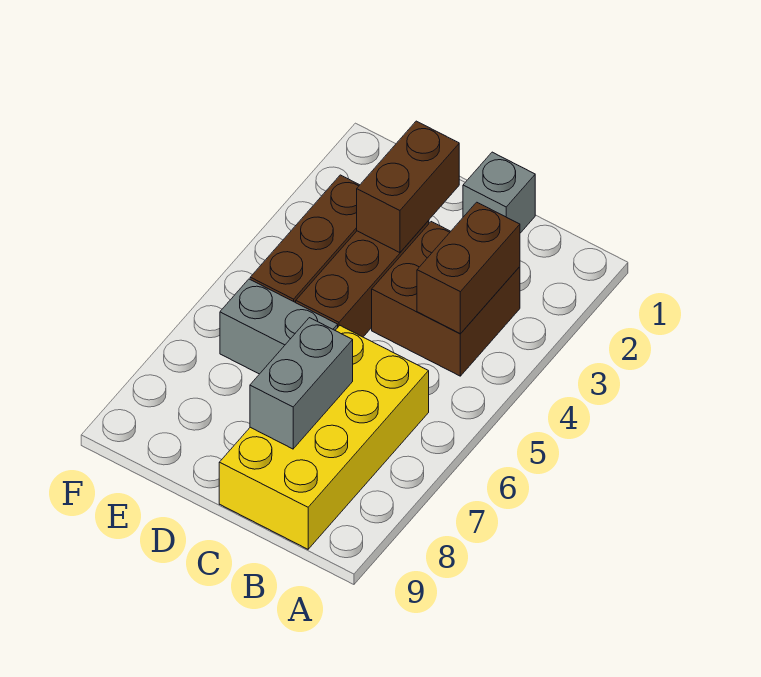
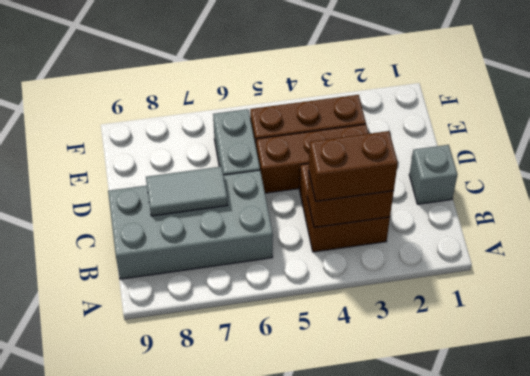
yellow 2x4 brick [219,326,429,549] -> grey 2x4 brick [108,170,273,279]
grey 1x2 brick [250,318,353,449] -> grey 1x2 tile [146,167,227,216]
brown 1x2 brick [357,121,459,253] -> brown 1x2 brick moved to [309,131,398,201]

